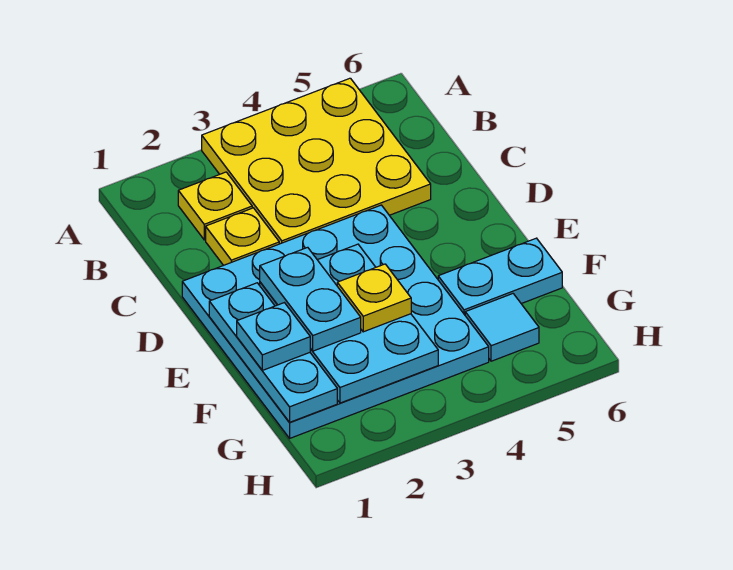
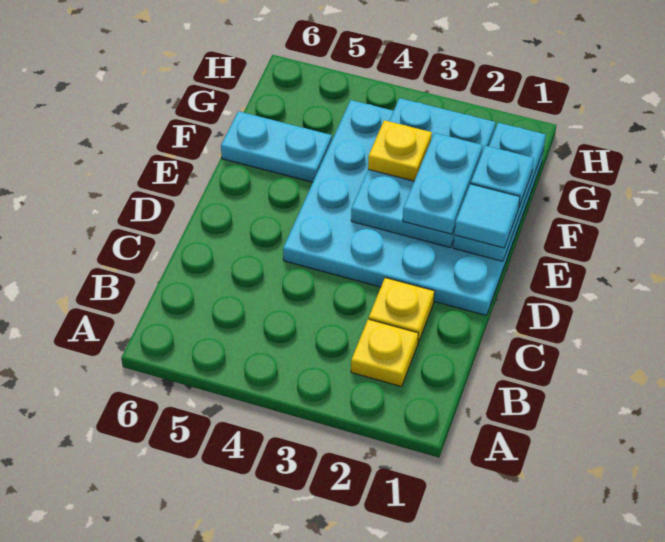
yellow 3x3 plate [202,78,431,244] -> none
cyan 1x1 tile [465,294,539,361] -> cyan 1x1 tile moved to [455,184,520,248]

